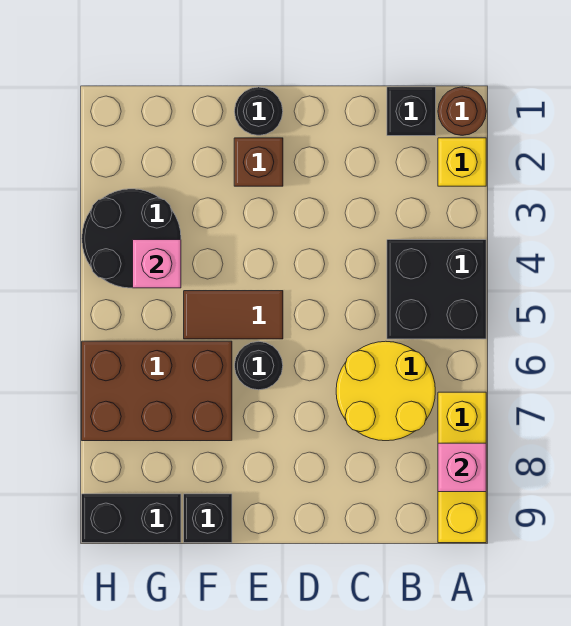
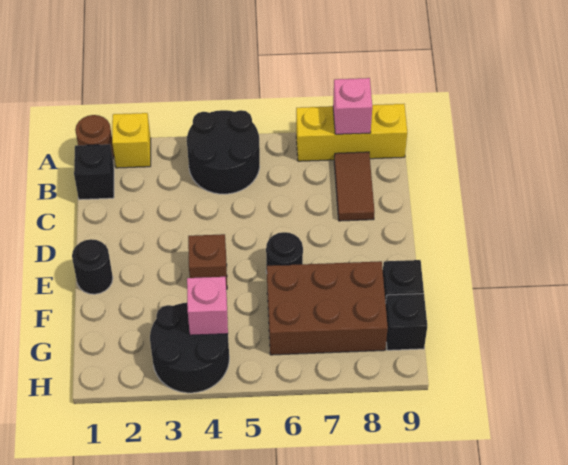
black 2x2 brick [387,240,486,339] -> black 2x2 round brick [187,110,260,194]
yellow 2x2 round brick [336,341,435,441] -> none
brown 1x1 brick [234,138,283,186] -> brown 1x1 brick moved to [188,234,227,289]
brown 1x2 tile [184,291,283,339] -> brown 1x2 tile moved to [334,152,375,221]
brown 2x3 brick [82,341,232,441] -> brown 2x3 brick turned to [267,261,388,355]
black 1x2 brick [82,494,181,543] -> black 1x1 brick [386,294,427,350]

